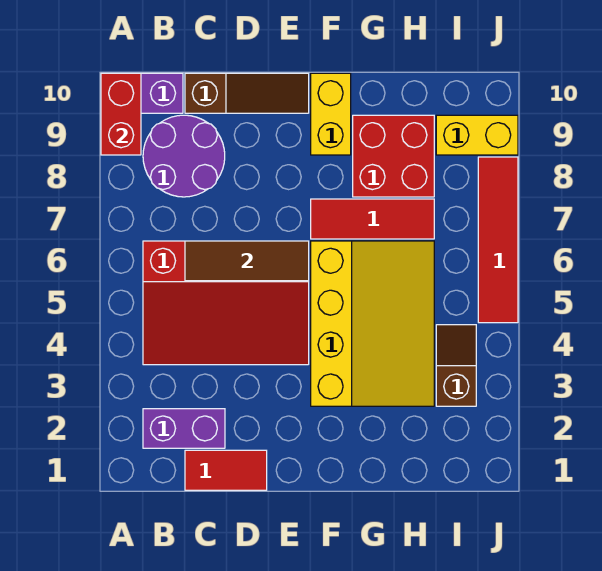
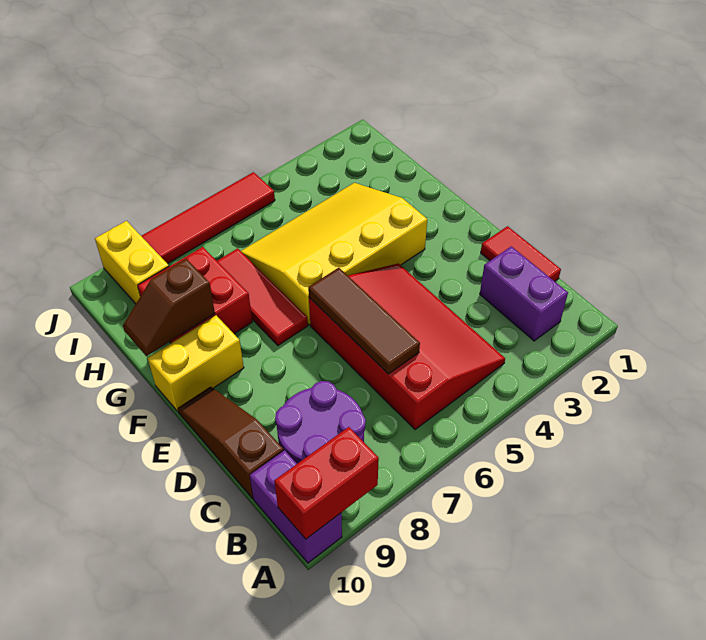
brown 1x2 slope [436,325,476,406] -> brown 1x2 slope moved to [123,259,215,356]

